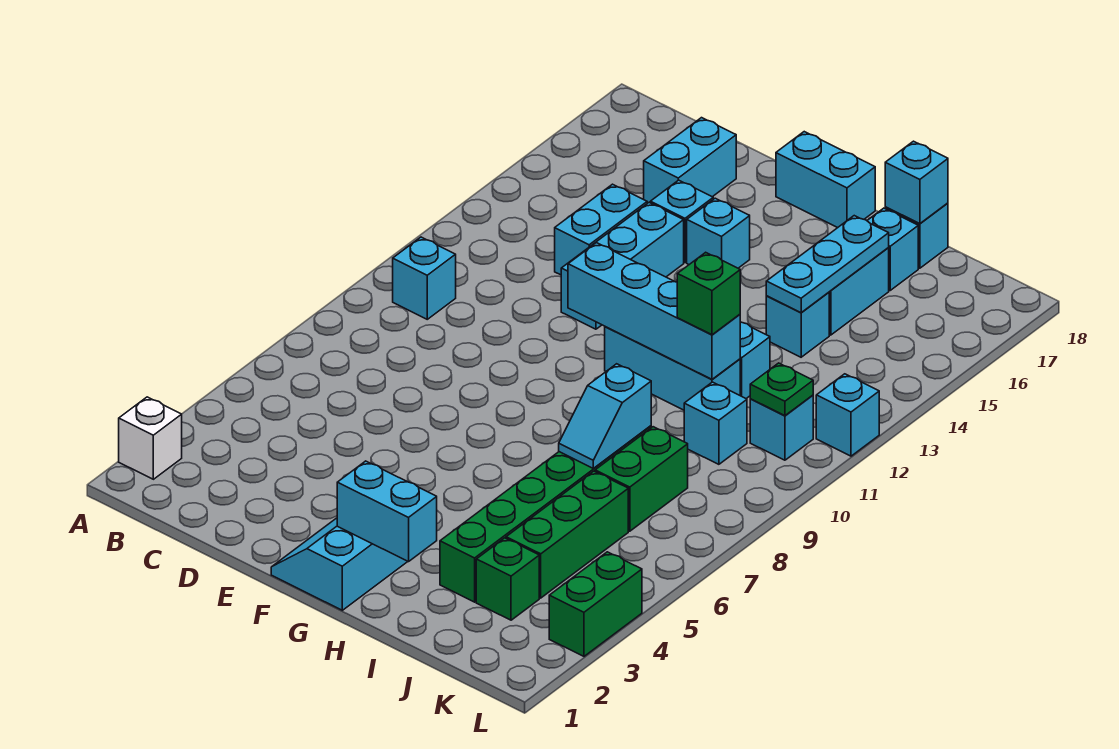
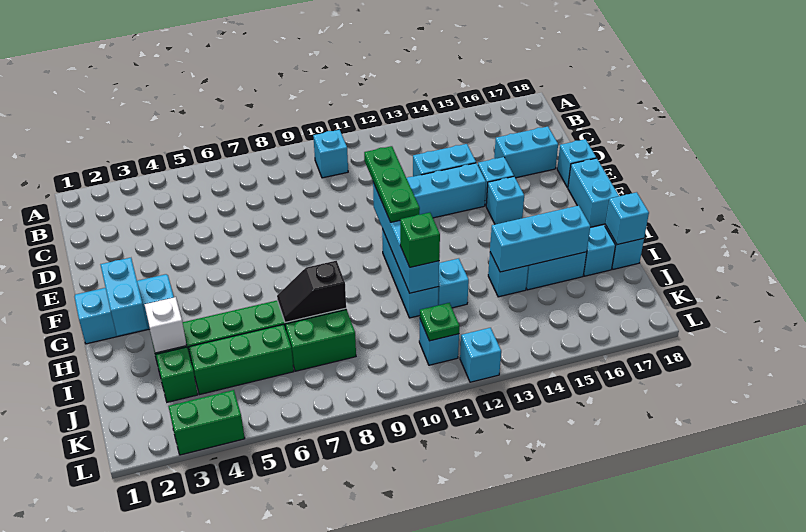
white 1x1 brick [119,397,182,479] -> white 1x1 brick moved to [144,297,186,353]
none -> green 1x3 plate [364,146,420,222]
cyan 1x2 slope [559,364,651,469] -> black 1x2 slope [277,261,346,323]
cyan 1x3 plate [766,216,889,313] -> cyan 1x3 brick [490,206,590,272]
cyan 1x1 brick [684,382,747,464] -> cyan 1x1 brick moved to [557,139,596,188]

